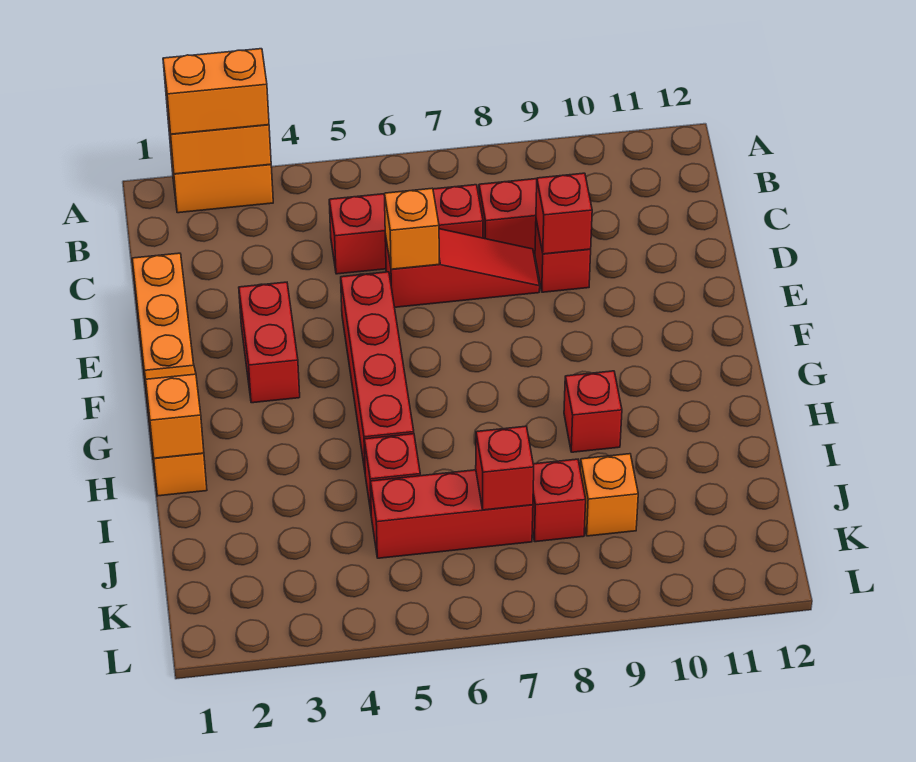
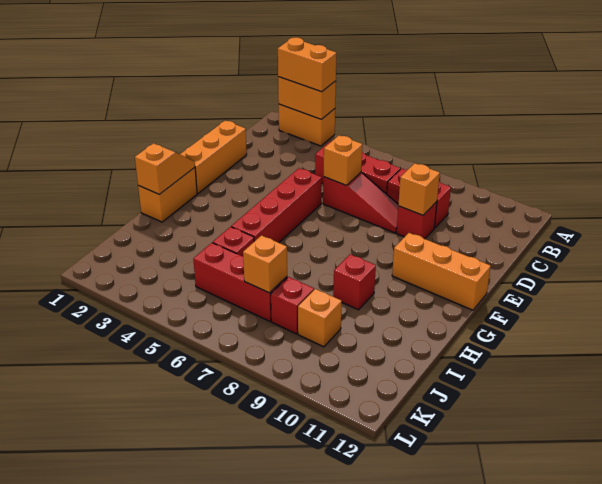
red 1x1 brick [536,173,592,254] -> orange 1x1 brick [398,163,440,215]
red 1x2 brick [239,282,300,403] -> none
none -> orange 1x3 brick [392,233,491,310]
red 1x1 brick [476,426,534,510] -> orange 1x1 brick [243,235,287,293]

